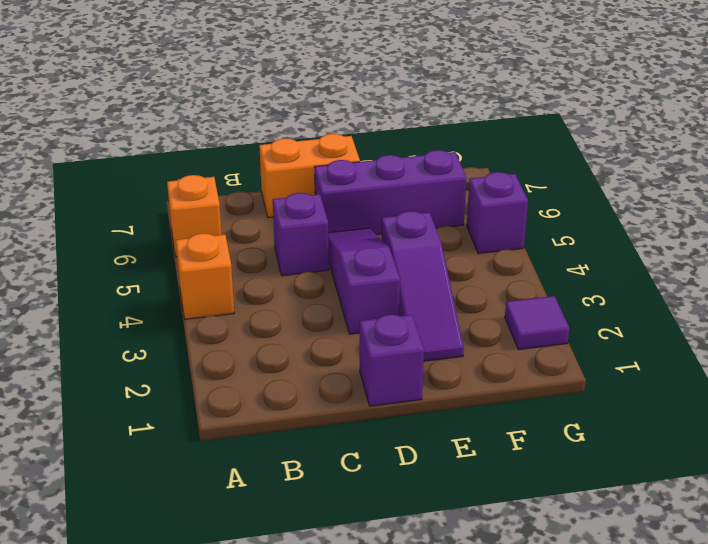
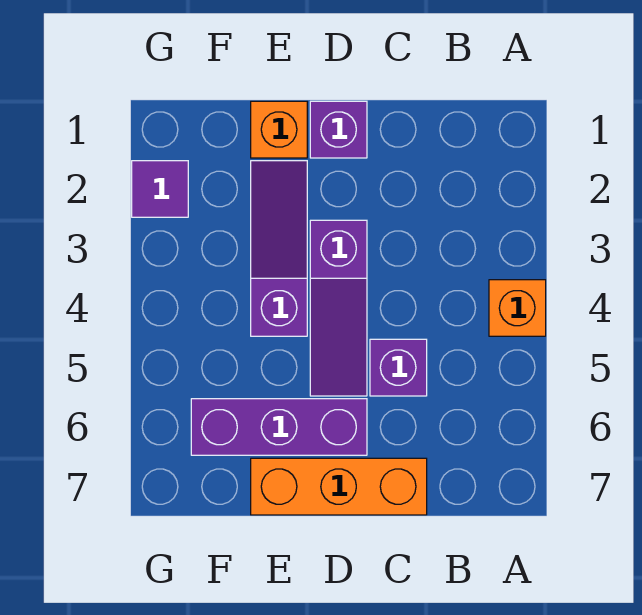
orange 1x1 brick [167,175,222,257] -> orange 1x1 brick moved to [251,101,307,158]
orange 1x2 brick [259,134,360,218] -> orange 1x3 brick [251,458,427,515]
purple 1x1 brick [467,172,528,254] -> none

